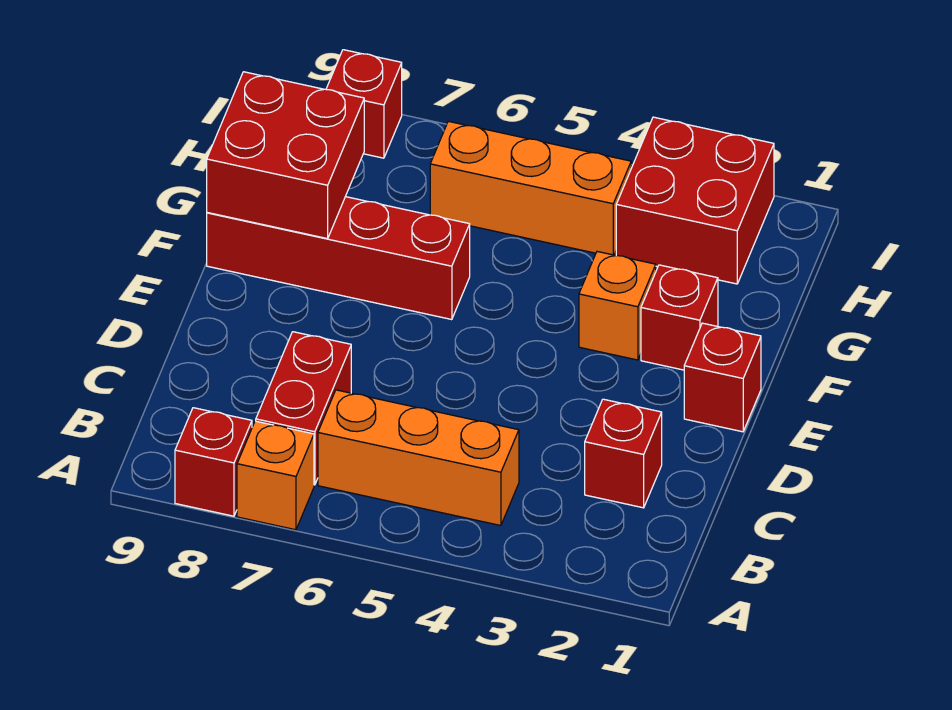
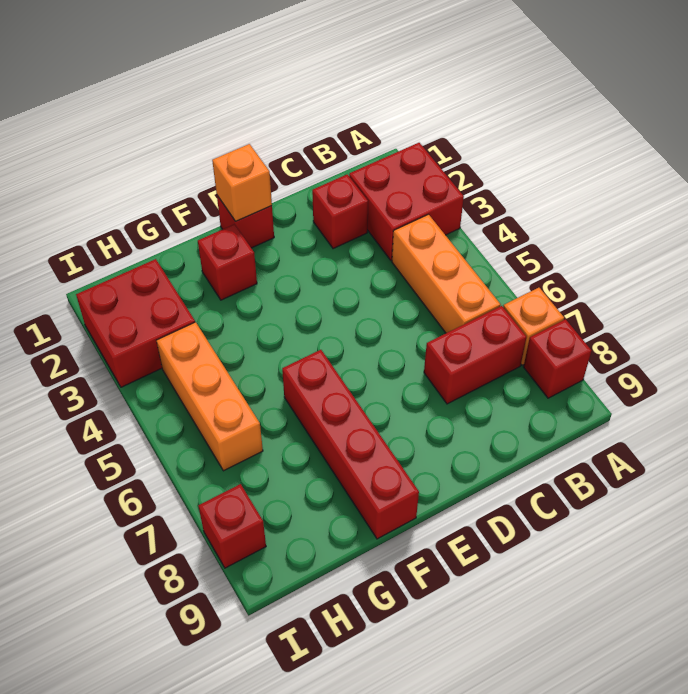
orange 1x1 brick [579,252,656,360] -> orange 1x1 brick moved to [212,144,272,221]
red 2x2 brick [207,72,364,239] -> red 2x2 brick moved to [349,143,464,261]

